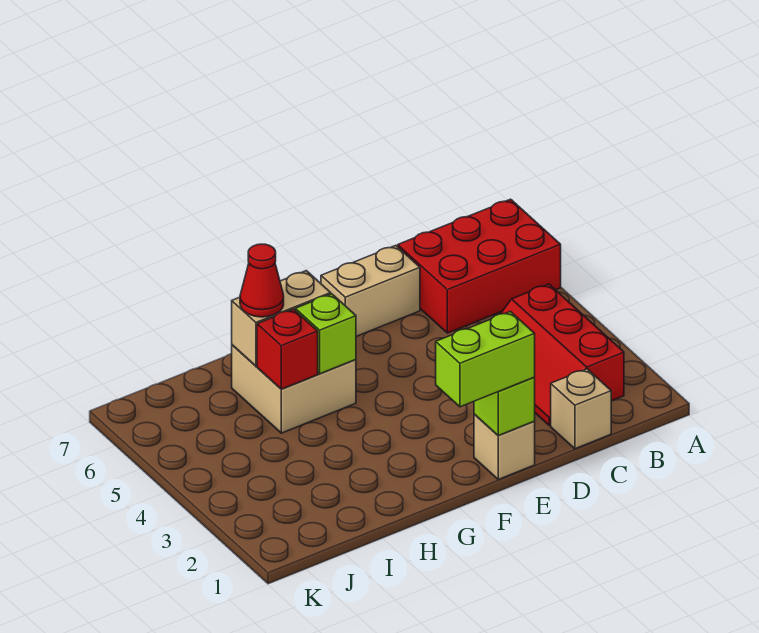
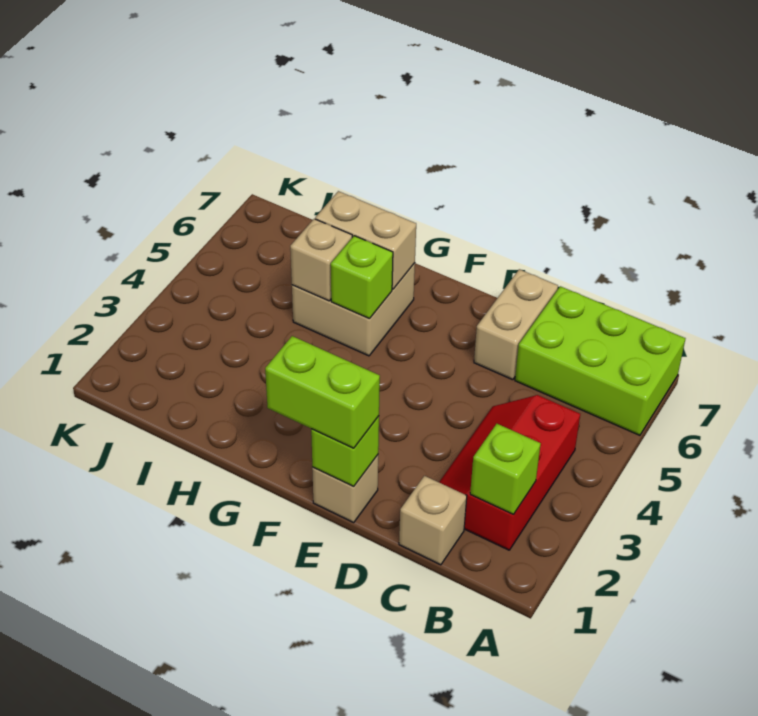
red 2x3 brick [398,199,561,333] -> lime 2x3 brick [515,286,685,435]
none -> lime 1x1 brick [470,424,541,515]
tan 1x2 brick [321,245,420,336] -> tan 1x2 brick turned to [474,269,558,380]
red 1x1 brick [257,309,318,389] -> tan 1x1 brick [290,219,352,301]
red 1x1 cone [240,244,284,317] -> none

